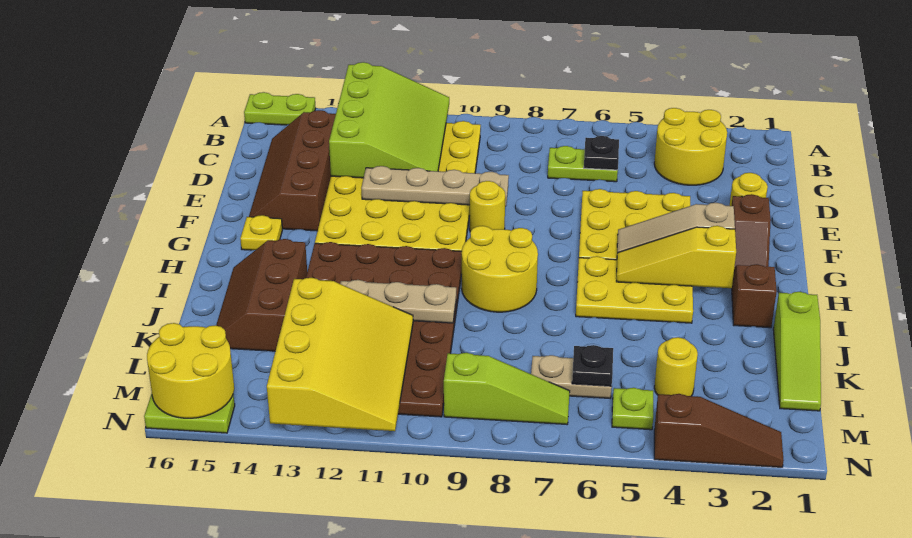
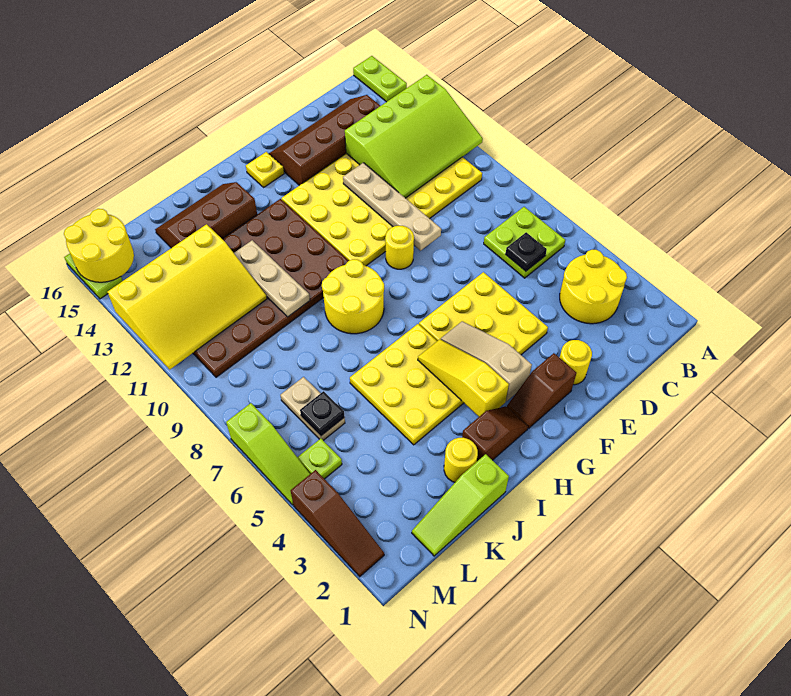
lime 1x2 plate [548,146,618,182] -> lime 2x2 plate [484,207,565,278]
yellow 2x3 plate [576,256,693,323] -> yellow 3x3 plate [350,324,464,445]
yellow 1x1 round brick [654,337,698,396] -> yellow 1x1 round brick moved to [444,438,478,482]
lime 1x3 slope [444,353,570,424] -> lime 1x3 slope moved to [226,403,310,505]

